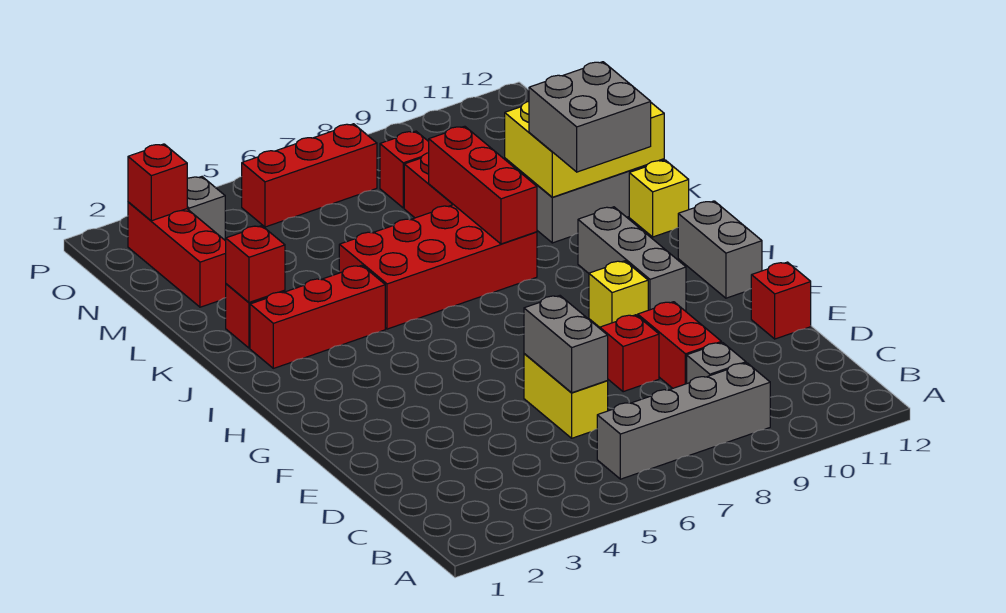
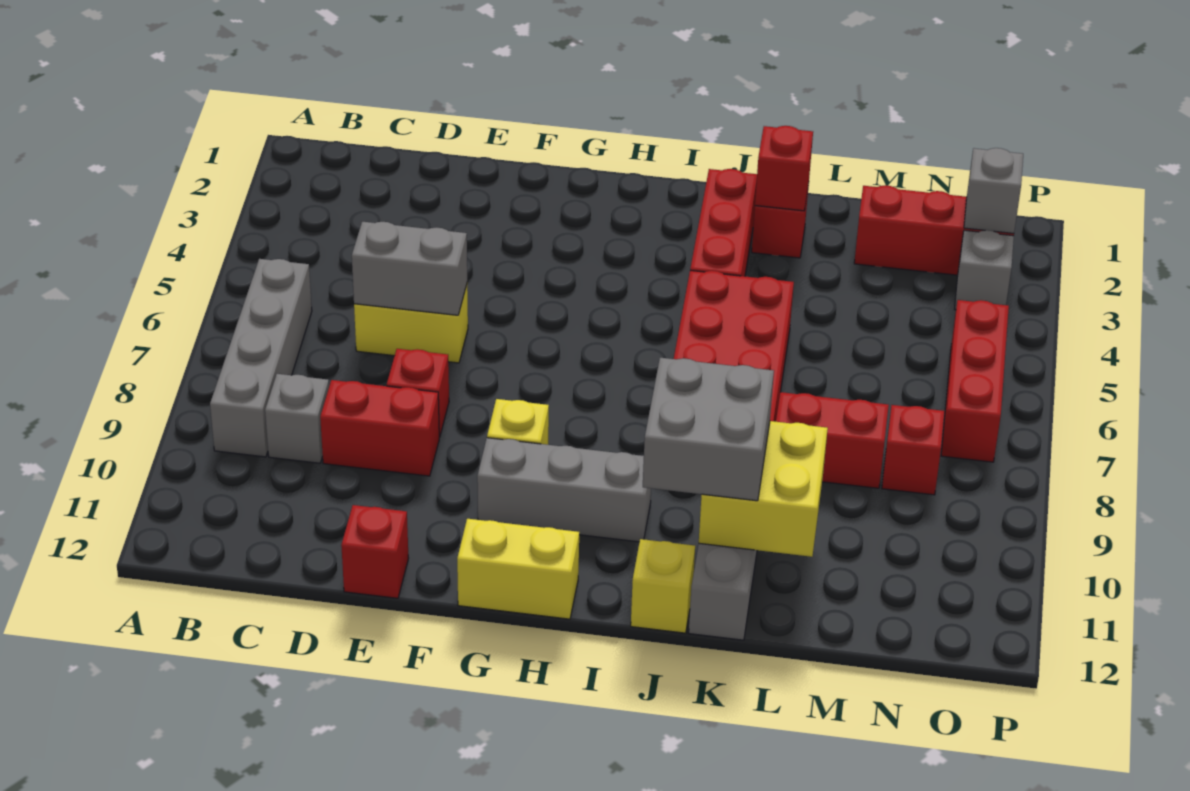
grey 1x2 brick [678,201,762,298] -> yellow 1x2 brick [457,519,579,619]
red 1x3 brick [429,126,537,244] -> none
yellow 2x3 brick [505,101,664,197] -> yellow 2x2 brick [699,421,828,557]
red 1x1 brick [128,144,187,221] -> grey 1x1 brick [964,148,1023,233]

